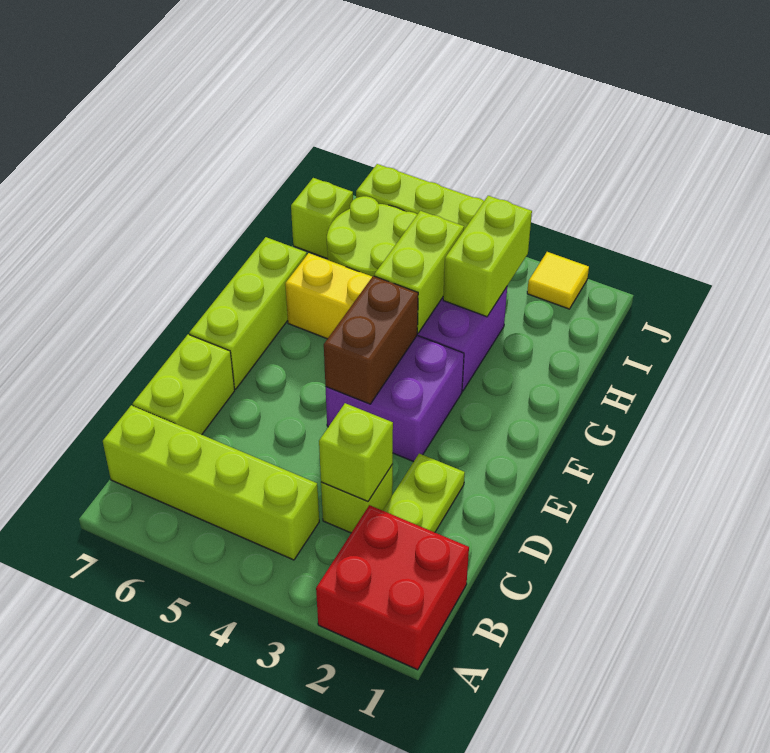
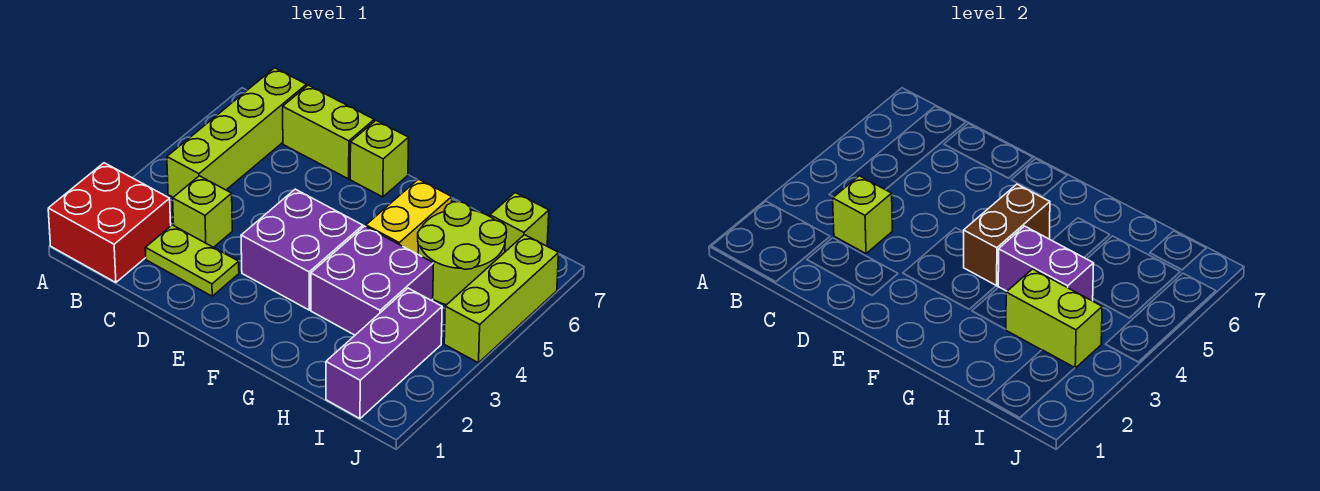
brown 1x2 brick [324,276,418,404] -> brown 1x2 brick turned to [964,184,1050,286]
lime 1x3 brick [189,237,307,389] -> lime 1x1 brick [350,121,409,197]
lime 1x2 brick [374,211,464,333] -> purple 1x2 brick [998,226,1094,301]
none -> purple 1x3 brick [326,288,442,419]
yellow 1x1 tile [527,252,589,309] -> none

